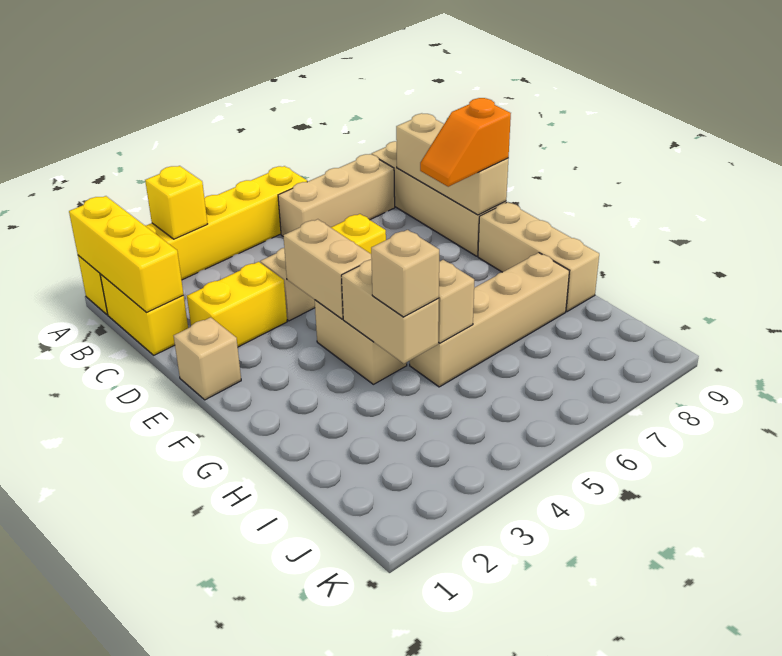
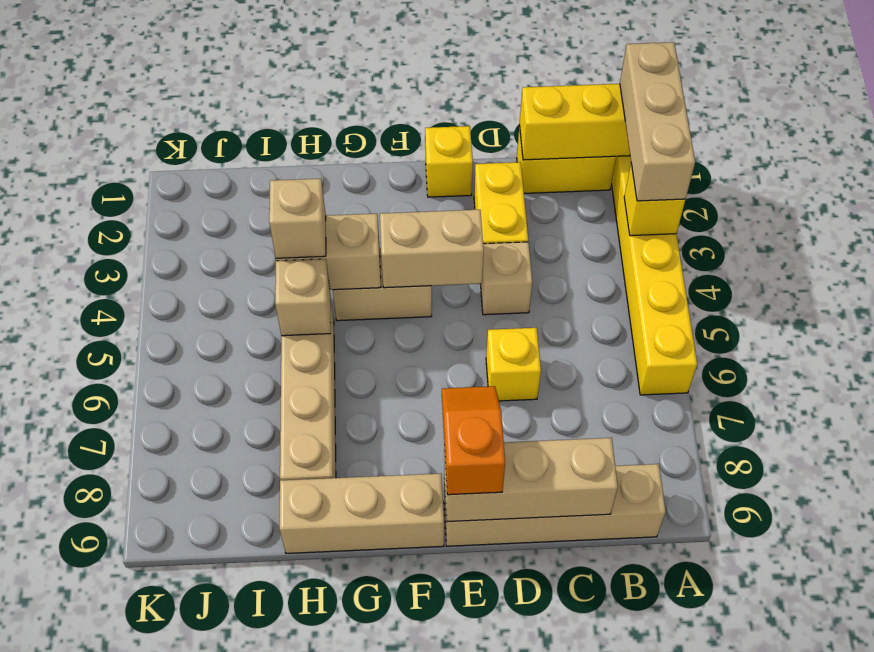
tan 1x3 brick [278,154,395,236] -> tan 1x3 brick moved to [620,42,695,201]
tan 1x1 brick [174,317,241,400] -> yellow 1x1 brick [425,126,473,197]

